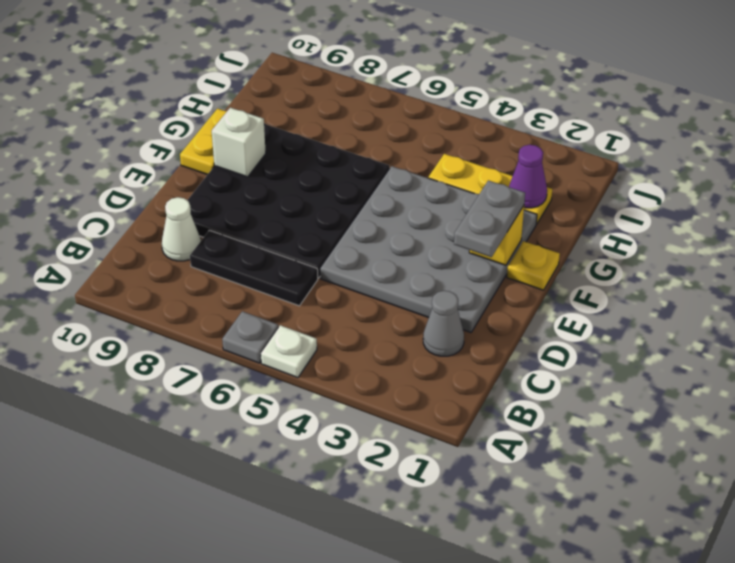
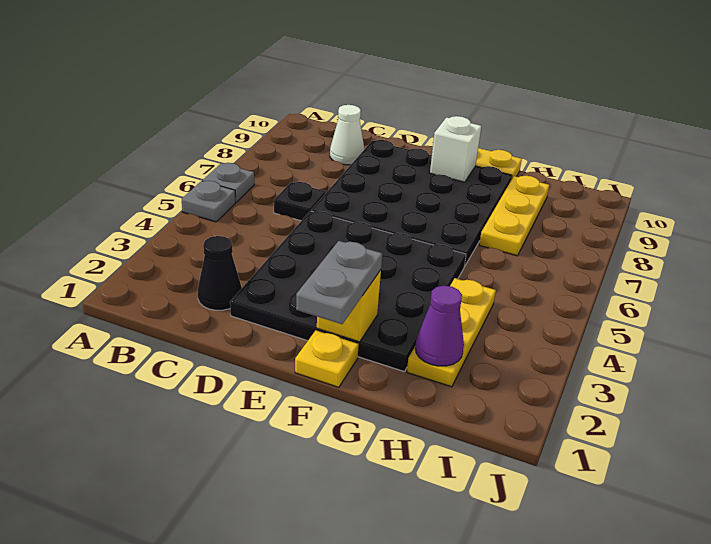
white 1x1 plate [261,325,317,378] -> grey 1x1 plate [182,181,235,222]
grey 1x1 cone [423,291,464,356] -> black 1x1 cone [198,236,242,310]
black 1x3 plate [190,230,318,306] -> black 1x1 plate [274,182,325,221]
grey 4x4 plate [320,166,537,333] -> black 4x4 plate [230,211,466,372]
grey 1x2 plate [454,180,525,257] -> grey 1x2 plate turned to [296,241,382,324]
none -> yellow 1x3 plate [479,176,549,256]

